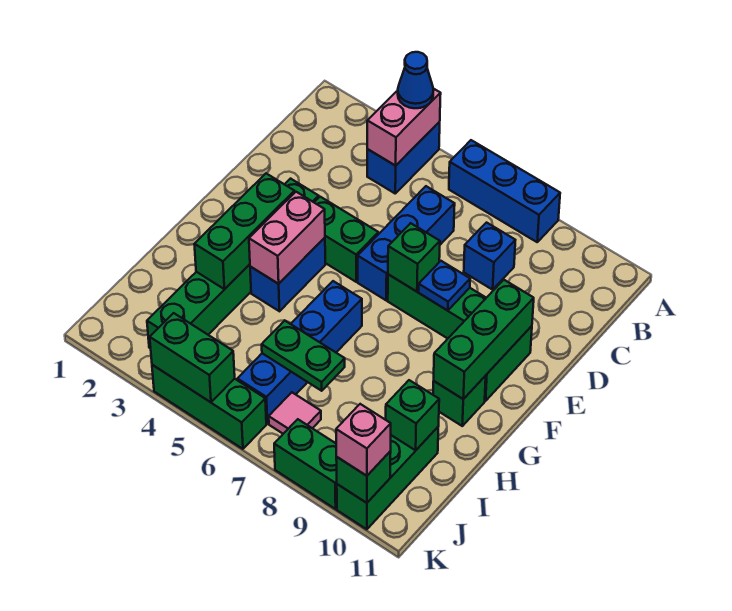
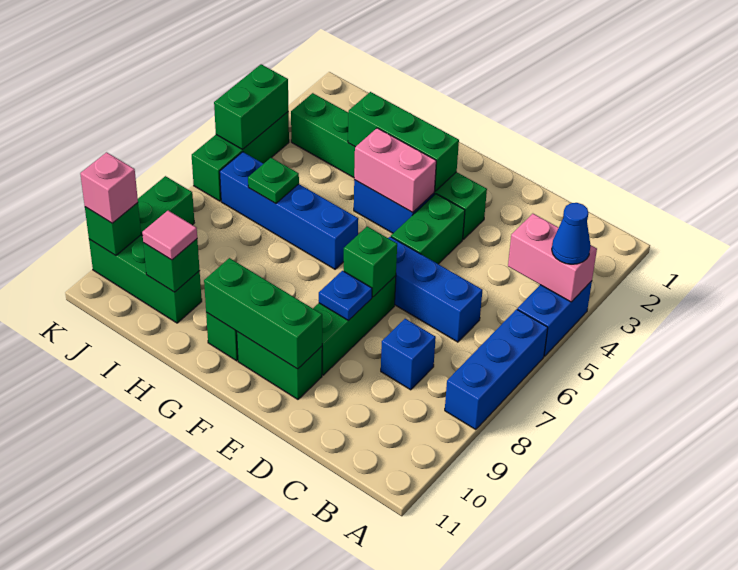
blue 1x2 brick [367,122,440,193] -> blue 1x2 brick turned to [517,281,592,356]
green 1x2 plate [262,321,345,391] -> green 1x1 plate [248,158,299,204]
pink 1x1 tile [269,392,321,434] -> pink 1x1 tile moved to [142,211,197,260]

